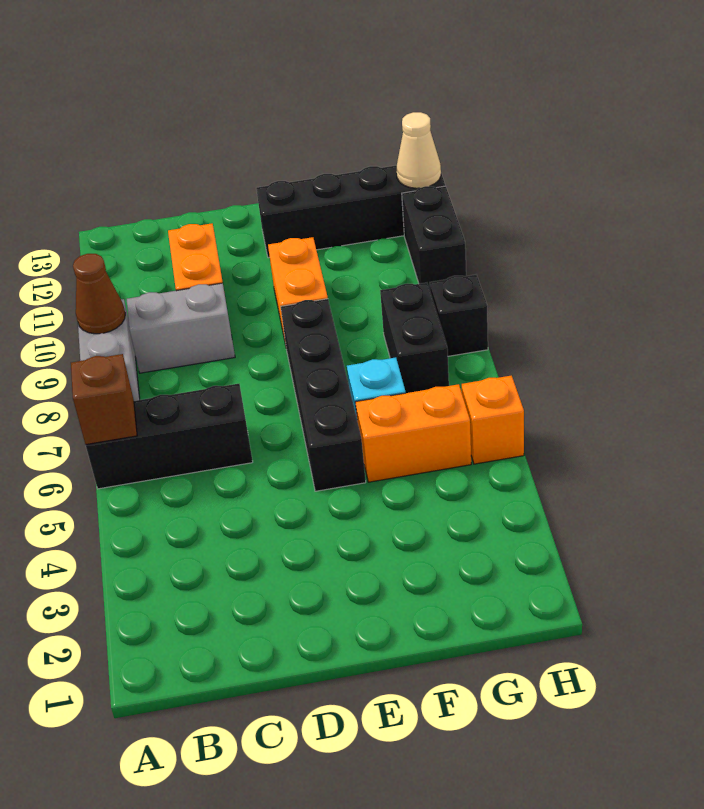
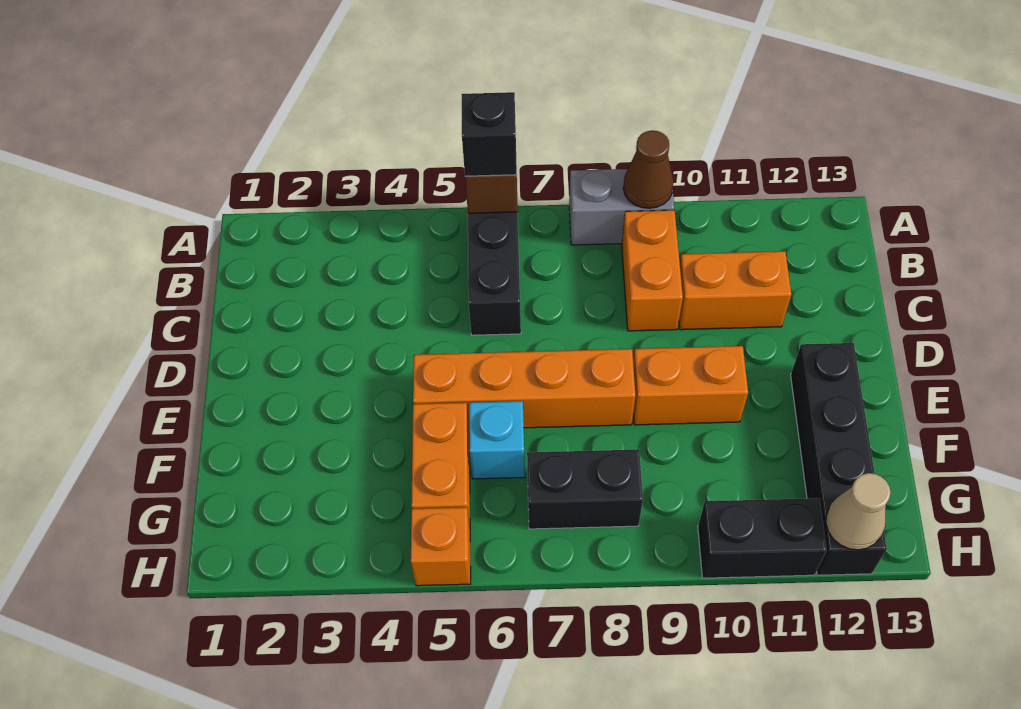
grey 1x2 brick [127,283,235,373] -> orange 1x2 brick [622,210,683,331]
black 1x4 brick [281,299,366,491] -> orange 1x4 brick [413,349,635,428]
black 1x1 brick [430,275,488,356] -> black 1x1 brick moved to [462,92,517,176]

